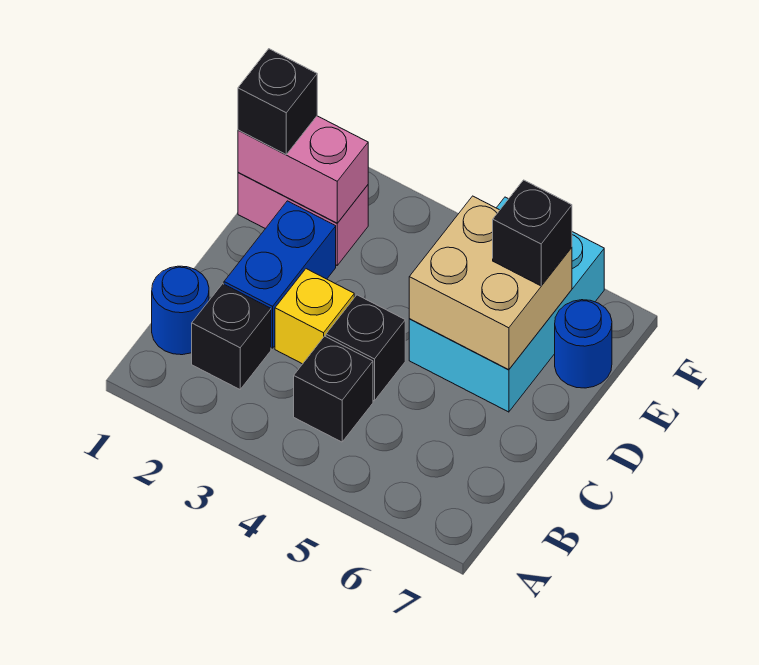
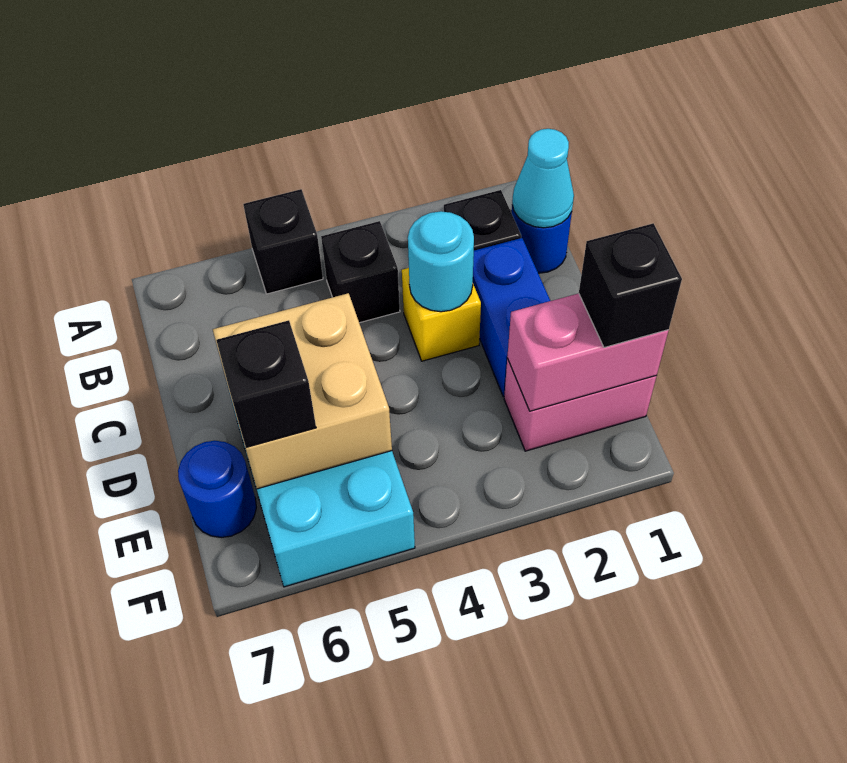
none -> cyan 1x1 cone [512,129,574,228]
none -> cyan 1x1 round brick [408,211,474,312]
black 1x1 brick [326,295,405,401] -> black 1x1 brick moved to [243,189,323,294]

